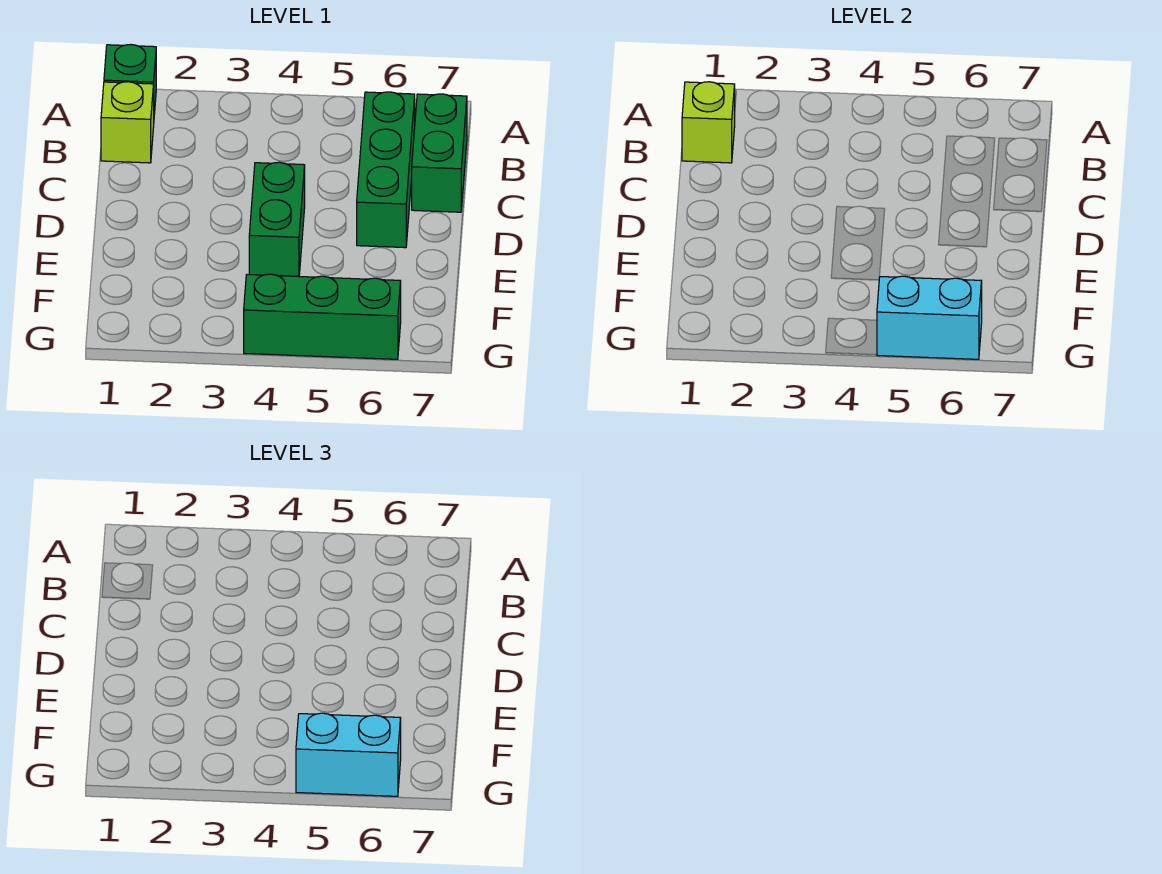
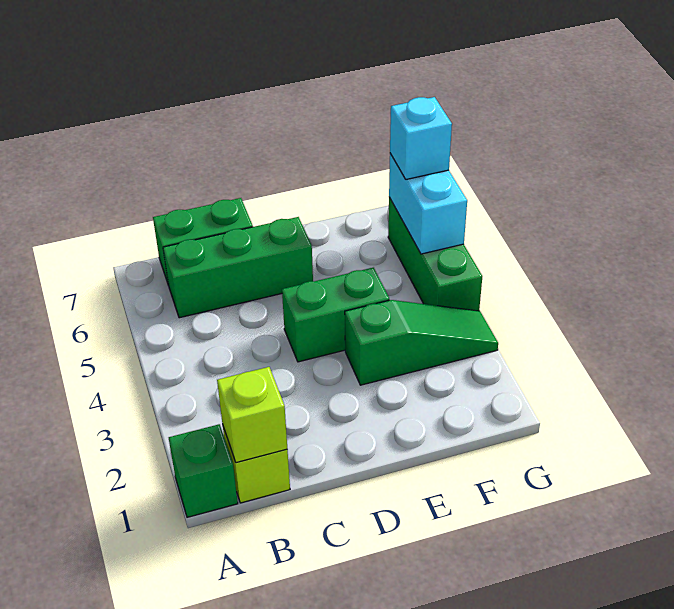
none -> green 1x3 slope [345,300,498,385]
cyan 1x2 brick [296,713,401,796] -> cyan 1x1 brick [390,97,452,179]

